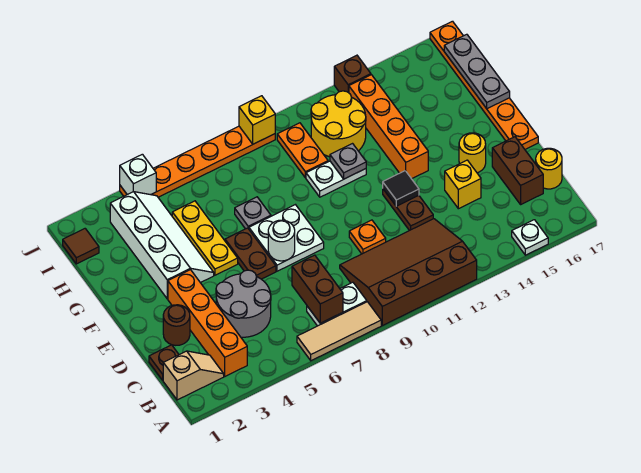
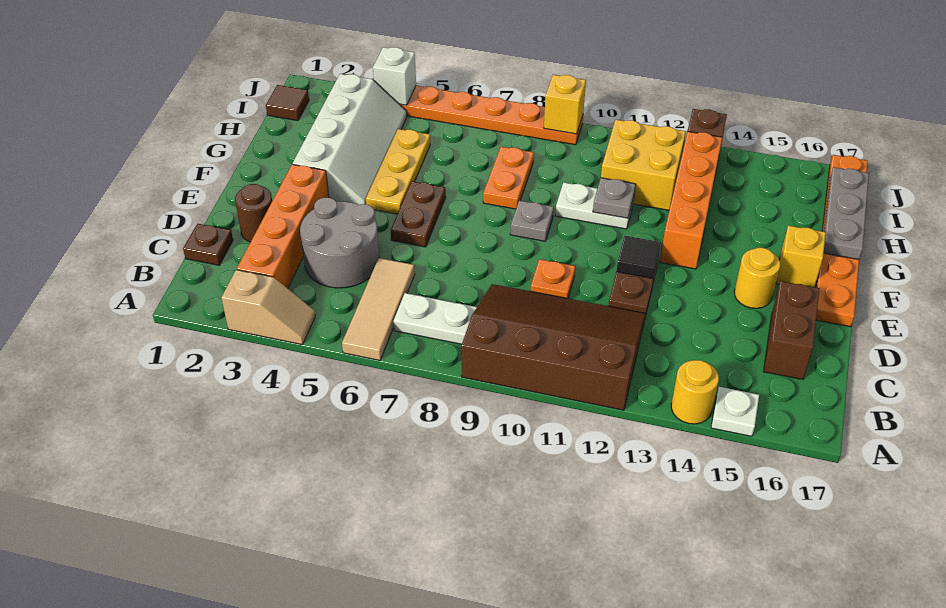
tan 1x3 tile [297,302,381,361] -> tan 1x3 tile turned to [342,258,415,360]
tan 1x2 slope [163,351,224,400] -> tan 1x2 slope moved to [222,270,315,345]
brown 1x2 brick [292,255,343,323] -> none
yellow 1x1 round brick [536,148,562,189] -> yellow 1x1 round brick moved to [671,360,719,424]
yellow 1x1 brick [445,160,481,209] -> yellow 1x1 brick moved to [776,226,826,287]
white 2x2 plate [249,205,324,271] -> none
white 1x1 round brick [268,220,295,261] -> none
grey 1x1 plate [235,197,271,229] -> grey 1x1 plate moved to [510,201,554,241]
orange 1x2 plate [277,123,328,178] -> orange 1x2 plate moved to [483,147,534,209]
yellow 2x2 round brick [311,91,366,157] -> yellow 2x2 brick [601,120,686,210]

